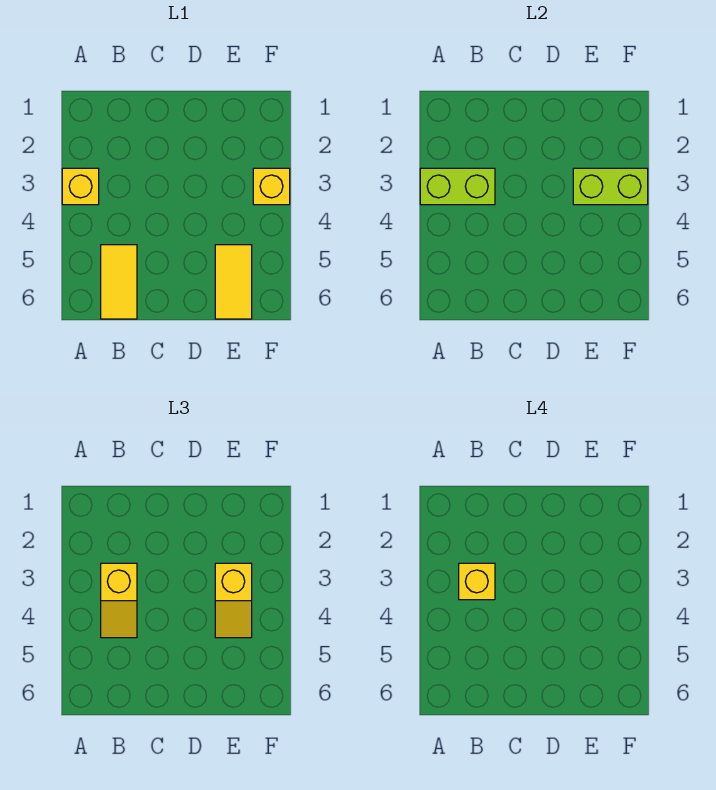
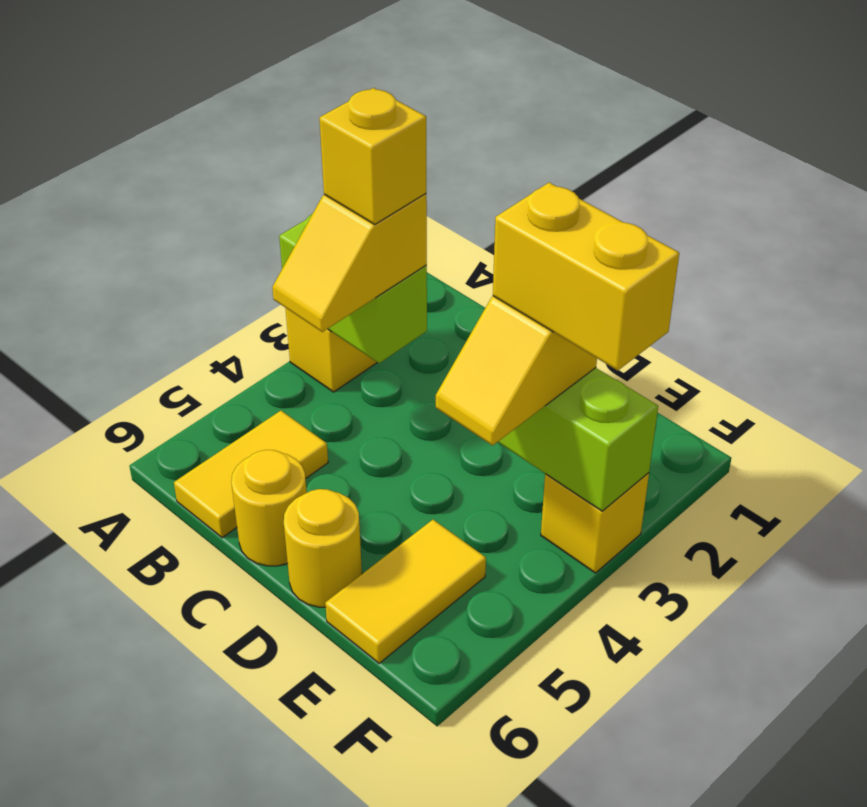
none -> yellow 1x1 round brick [231,450,307,566]
none -> yellow 1x1 round brick [284,489,362,607]
none -> yellow 1x2 brick [493,183,679,371]

